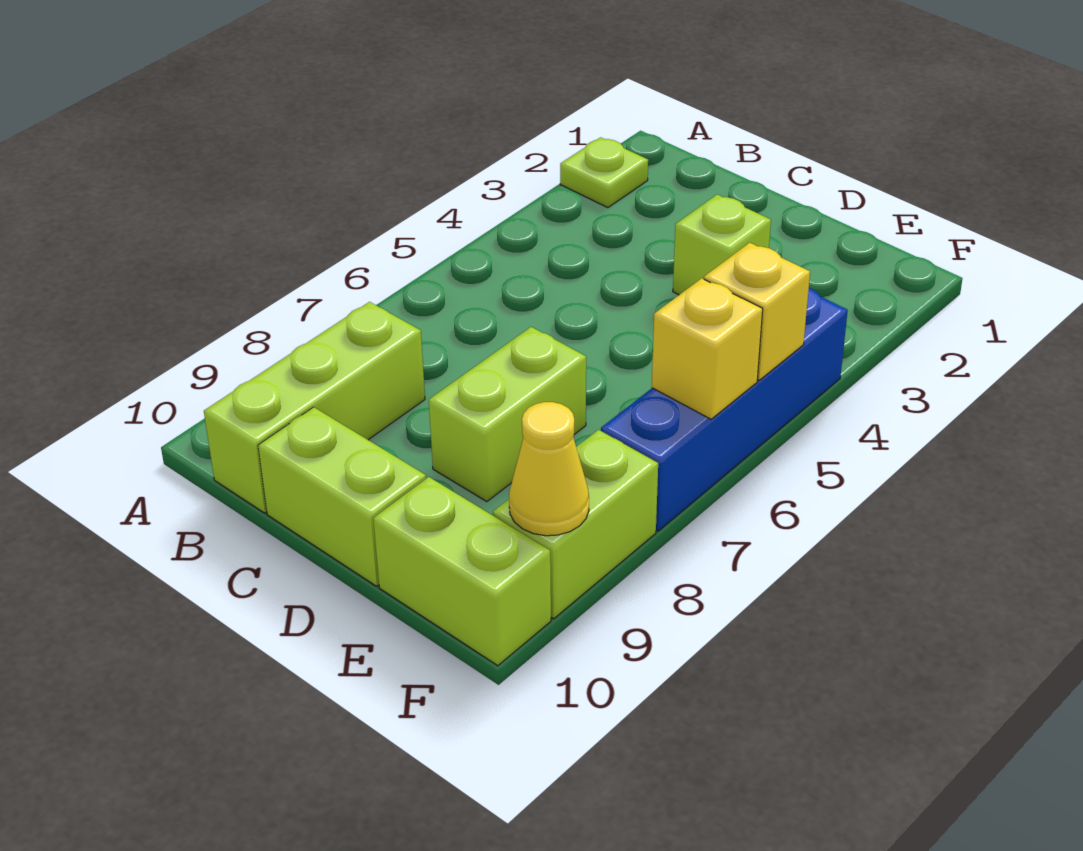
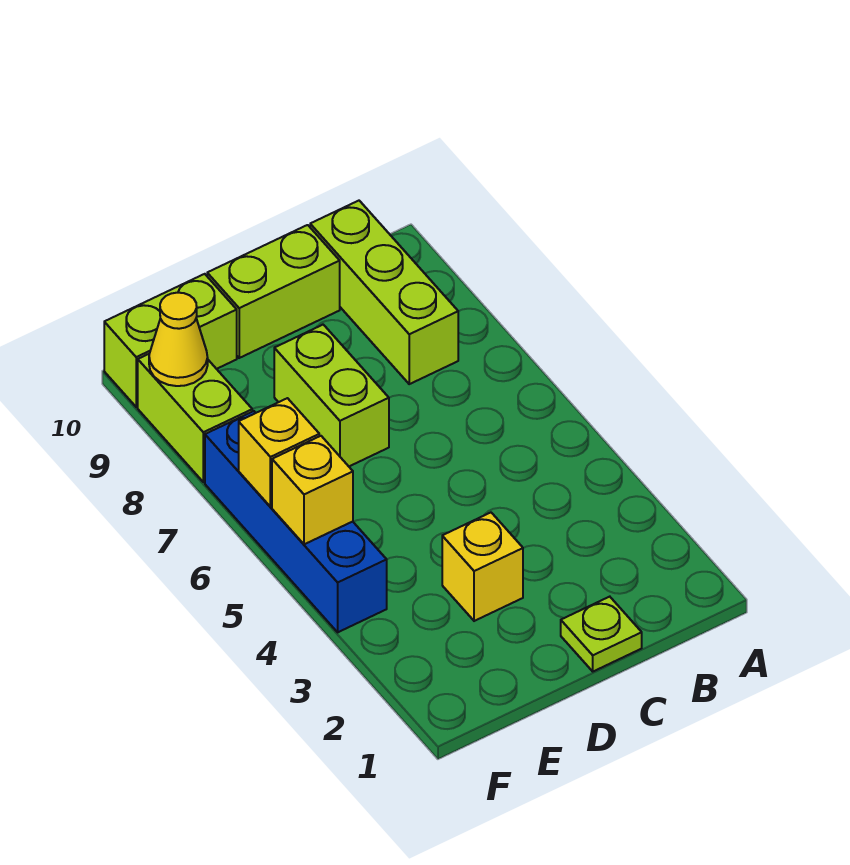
lime 1x1 plate [560,137,648,208] -> lime 1x1 plate moved to [561,597,642,671]
lime 1x1 brick [673,195,771,295] -> yellow 1x1 brick [442,513,523,621]

